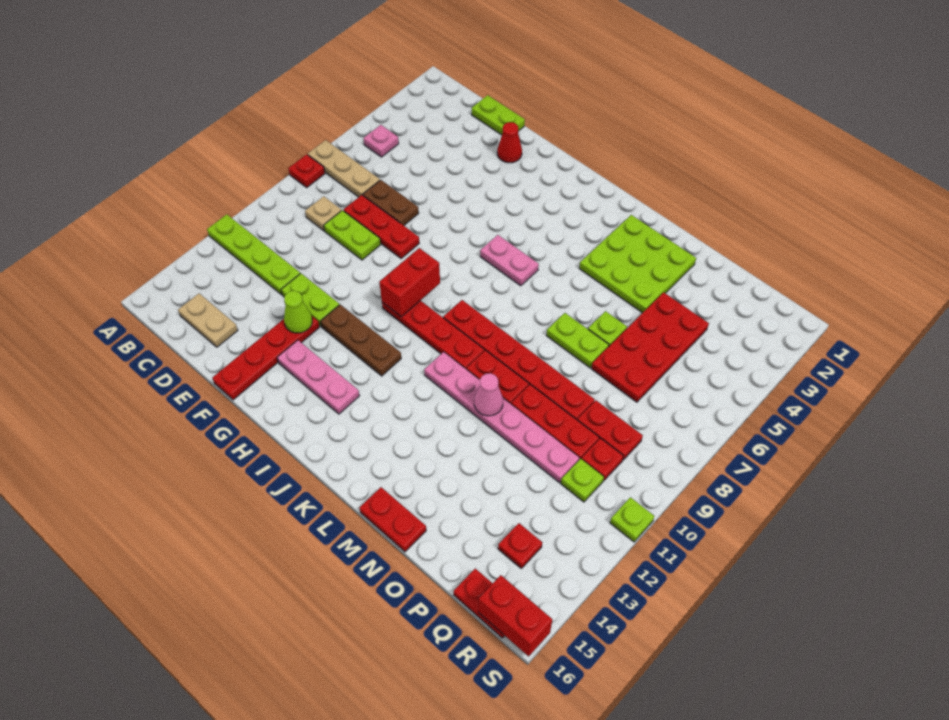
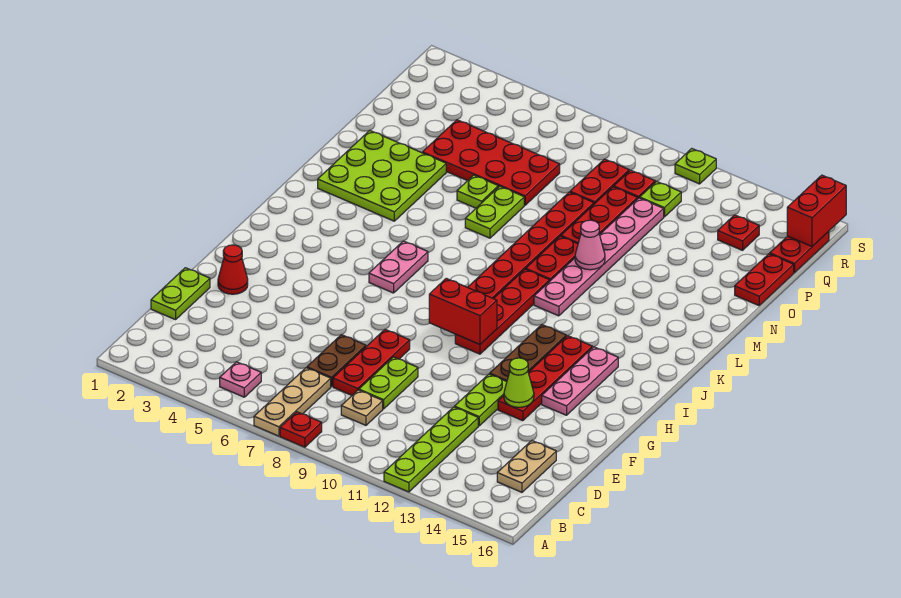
red 1x4 plate [212,316,319,400] -> red 1x4 plate turned to [498,336,592,421]
red 1x2 plate [359,487,426,552] -> red 1x2 plate moved to [735,254,794,306]

